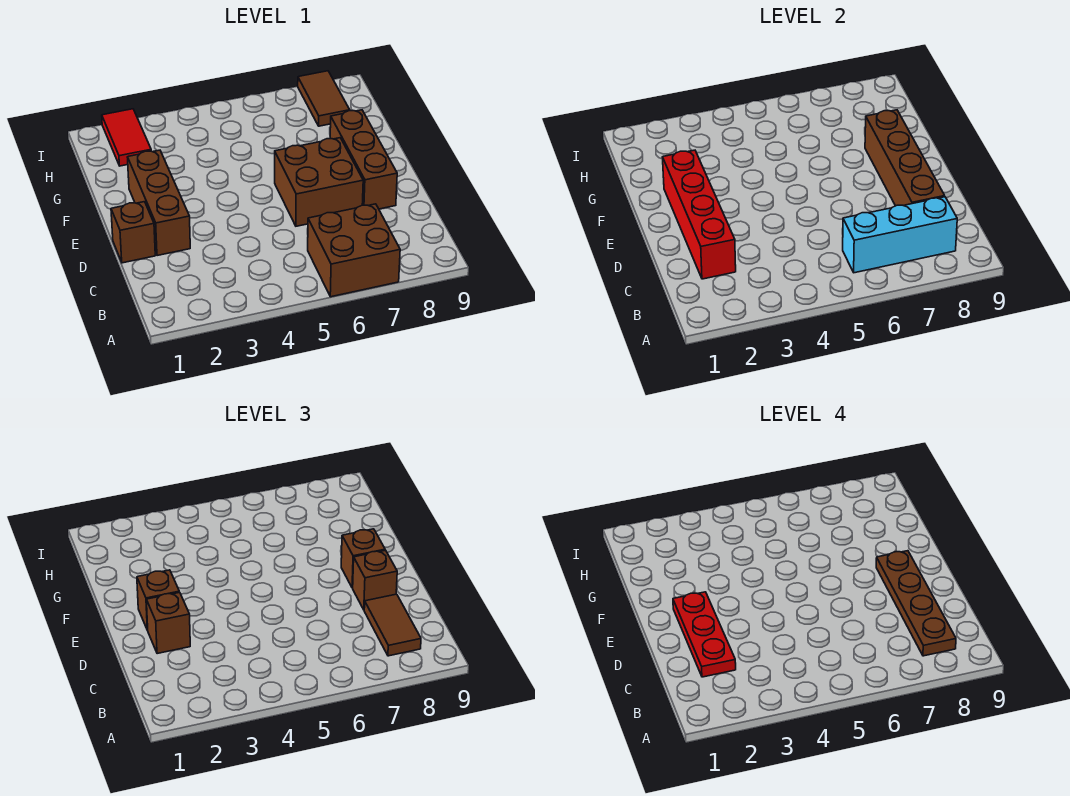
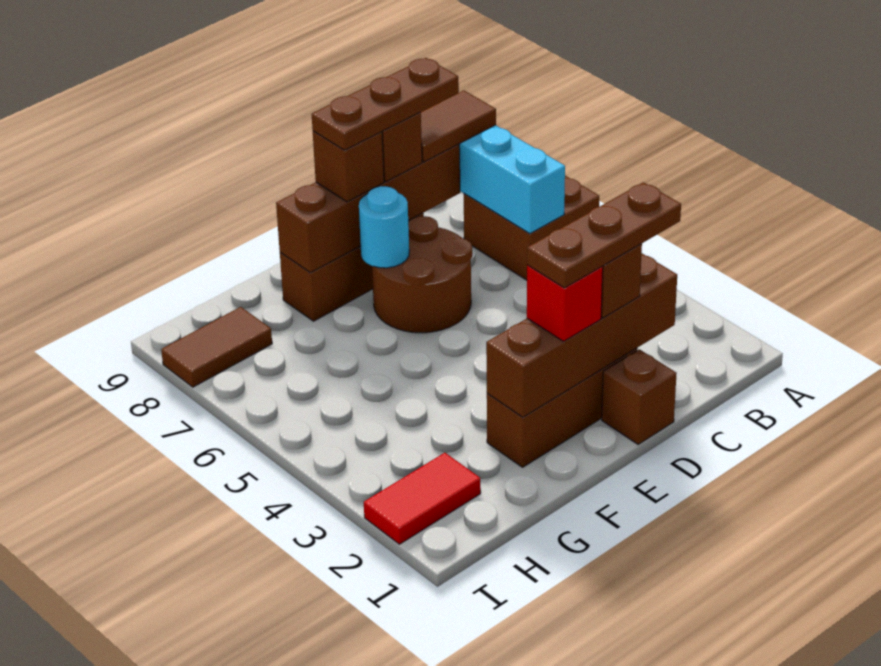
brown 1x4 plate [876,551,956,656] -> brown 1x3 plate [312,58,459,150]
red 1x4 brick [663,150,736,279] -> brown 1x4 brick [486,254,677,417]
red 1x3 plate [673,592,736,677] -> brown 1x3 plate [527,182,681,288]
brown 2x2 brick [275,138,363,226] -> brown 2x2 round brick [372,216,472,333]
brown 1x1 brick [137,570,179,630] -> red 1x1 brick [527,265,603,341]
none -> cyan 1x1 round brick [359,186,409,268]

